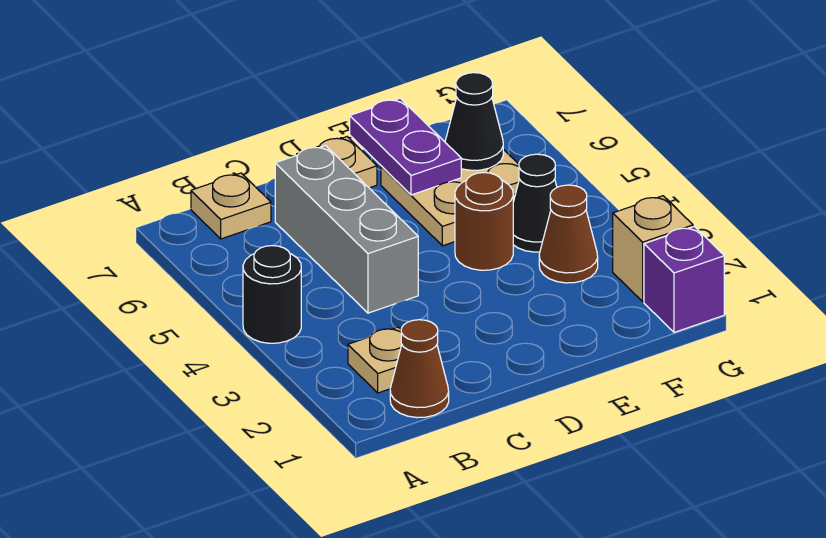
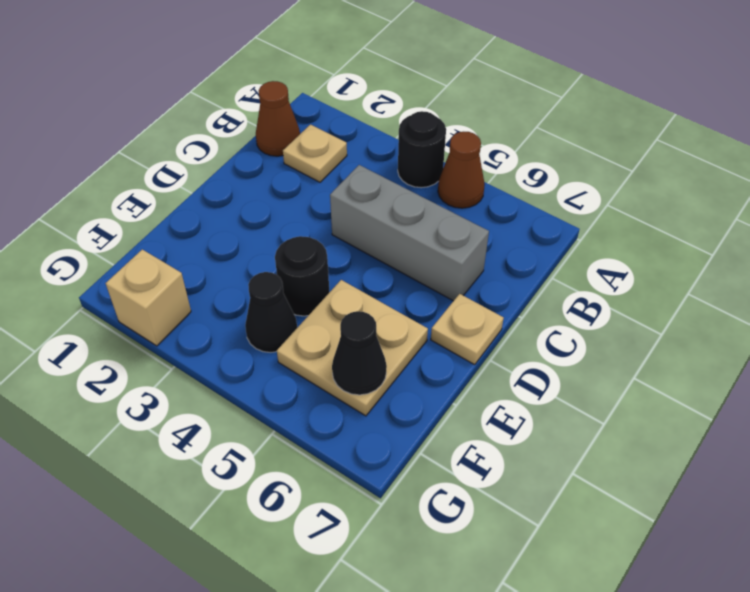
tan 1x1 plate [191,173,271,239] -> none
brown 1x1 round brick [455,173,513,270] -> black 1x1 round brick [275,236,329,316]
purple 1x2 plate [350,98,461,195] -> none
brown 1x1 cone [539,185,598,283] -> brown 1x1 cone moved to [438,132,485,208]
purple 1x1 brick [644,227,724,332] -> none

